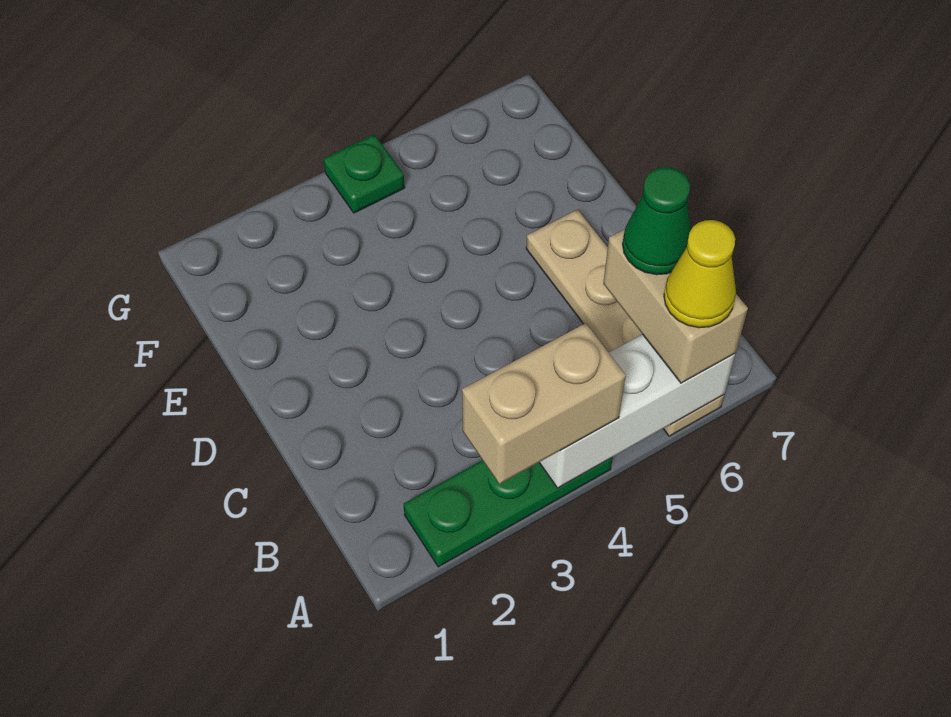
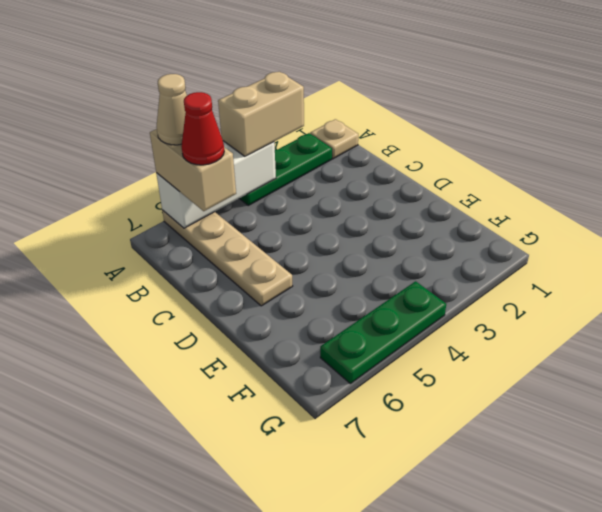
none -> tan 1x1 plate [310,119,358,159]
yellow 1x1 cone [664,220,736,328] -> tan 1x1 cone [156,74,187,145]
green 1x1 cone [623,167,691,275] -> red 1x1 cone [181,92,224,165]
green 1x1 plate [323,134,405,213] -> green 1x3 plate [320,281,446,384]

